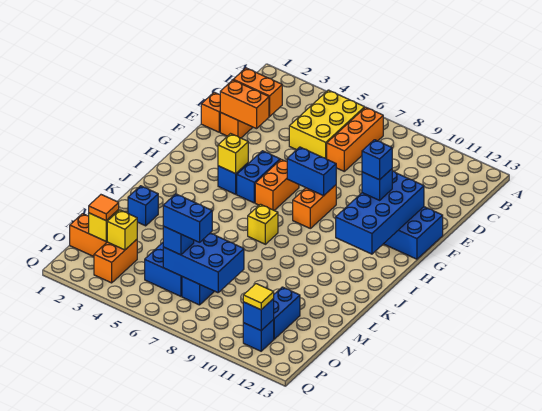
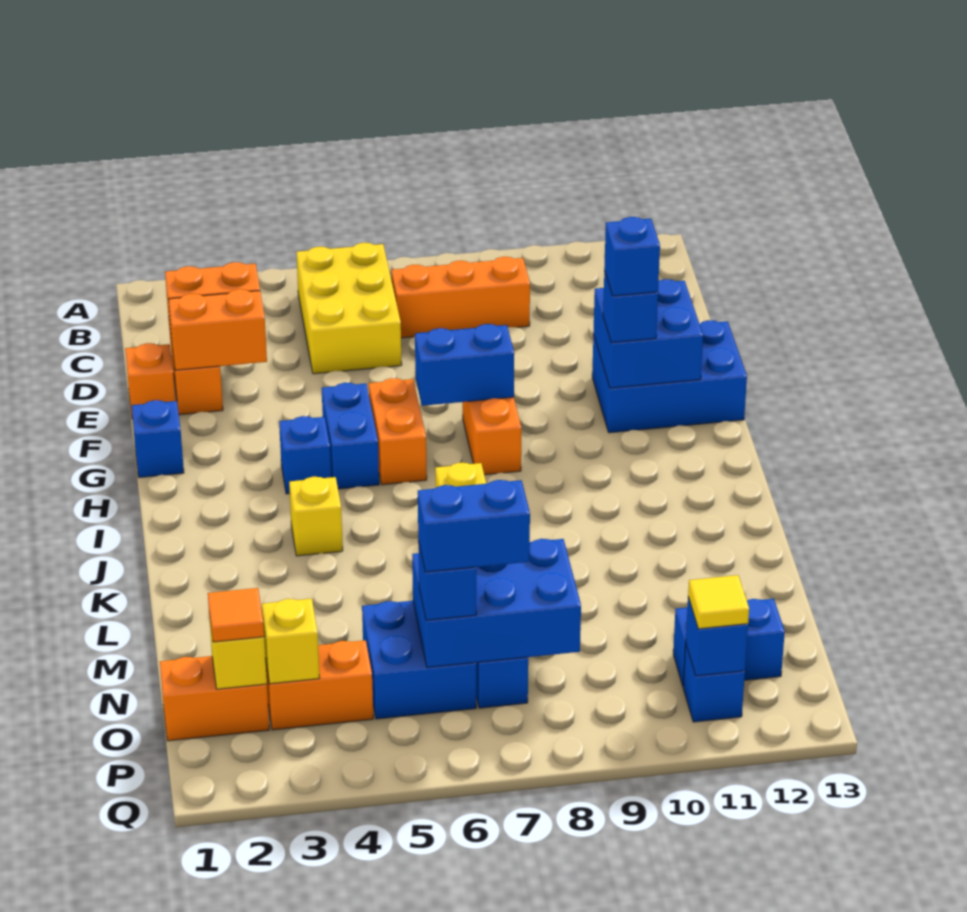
orange 1x3 brick [327,107,383,171] -> orange 1x3 brick turned to [391,257,530,338]
blue 2x4 brick [336,171,424,254] -> blue 2x2 brick [594,279,703,388]
yellow 1x1 brick [218,134,248,174] -> yellow 1x1 brick moved to [289,477,343,556]
blue 1x1 brick [128,186,158,226] -> blue 1x1 brick moved to [132,400,184,477]
blue 1x2 brick [273,287,300,339] -> blue 1x2 brick turned to [673,599,785,686]
orange 1x2 brick [94,240,137,283] -> orange 1x2 brick turned to [265,640,373,730]

